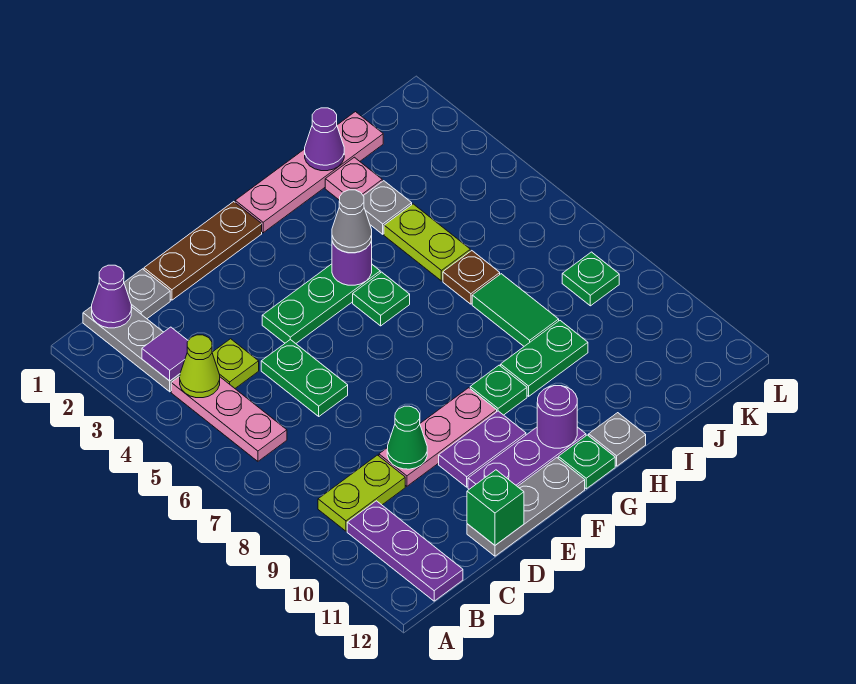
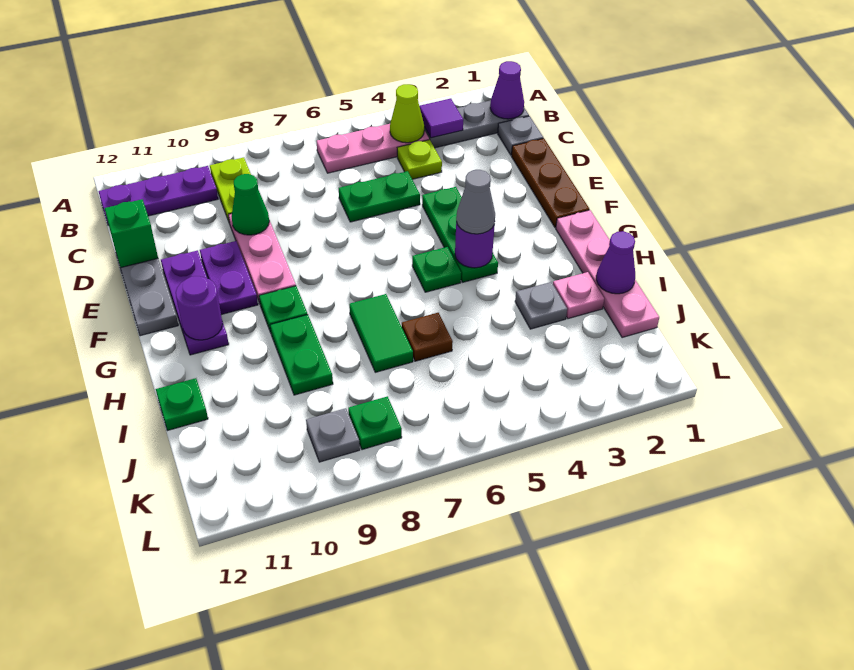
green 1x1 plate [558,435,615,489] -> green 1x1 plate moved to [156,378,208,431]
grey 1x1 plate [589,413,646,466] -> grey 1x1 plate moved to [306,408,360,462]
lime 1x2 plate [384,204,470,281] -> none
green 1x2 tile [472,274,559,346] -> green 1x2 tile turned to [349,294,413,372]

